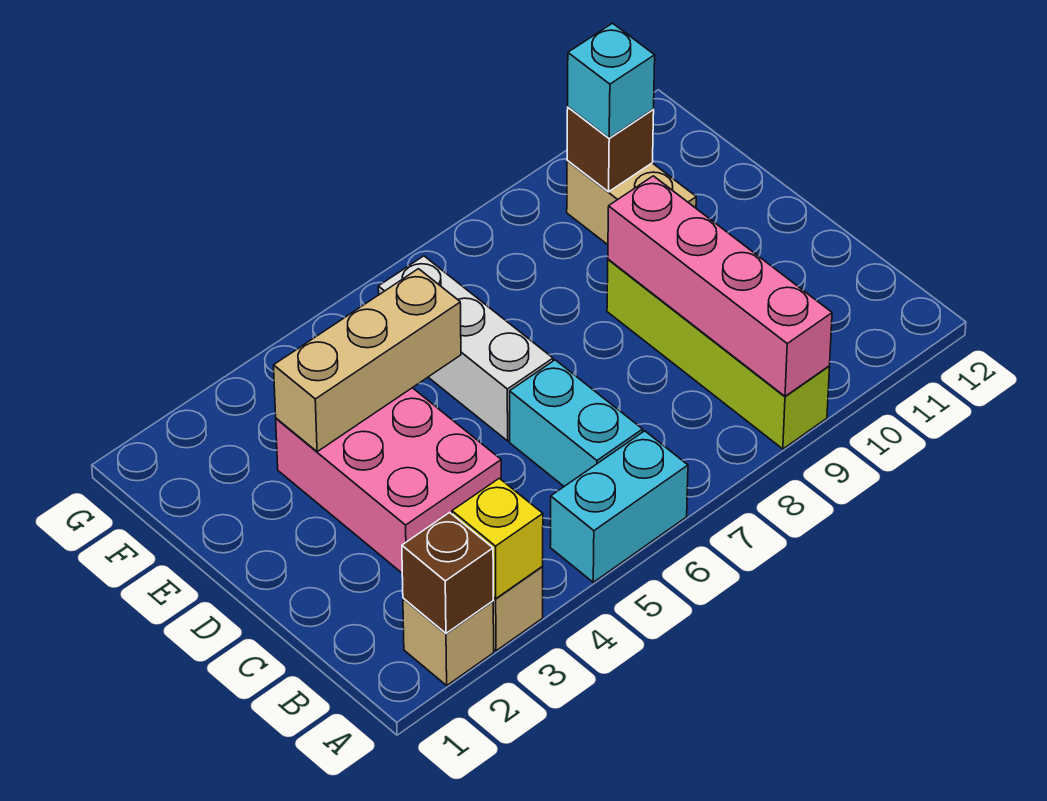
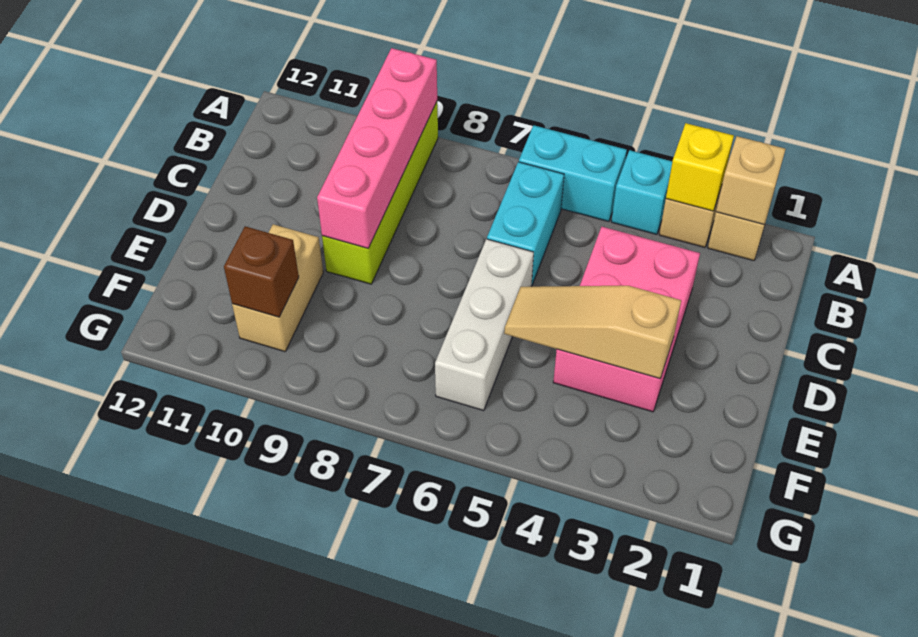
brown 1x1 brick [402,513,493,633] -> tan 1x1 brick [716,136,786,224]
tan 1x3 brick [274,269,461,452] -> tan 1x3 slope [504,286,681,379]
cyan 1x1 brick [568,23,655,138] -> cyan 1x1 brick moved to [611,150,672,234]

